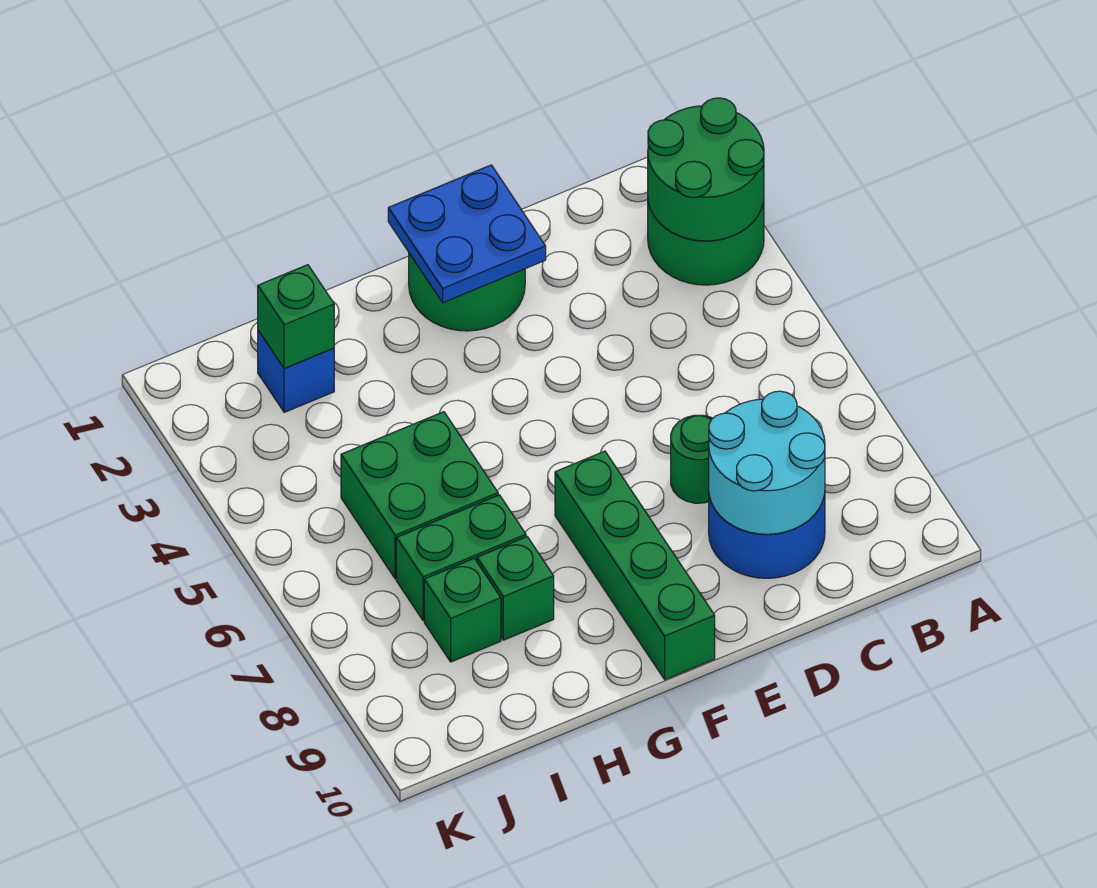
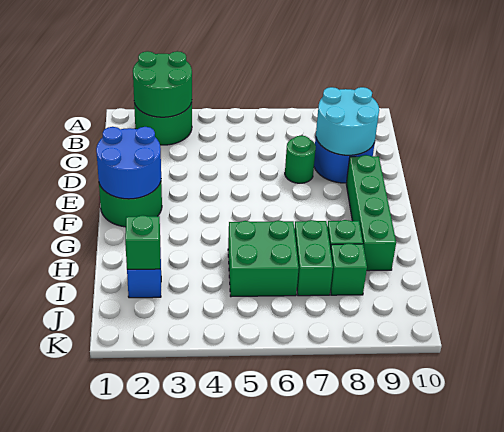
blue 2x2 plate [388,165,546,303] -> blue 2x2 round brick [96,127,161,199]
green 1x4 brick [555,451,715,679] -> green 1x4 brick turned to [346,155,396,271]

